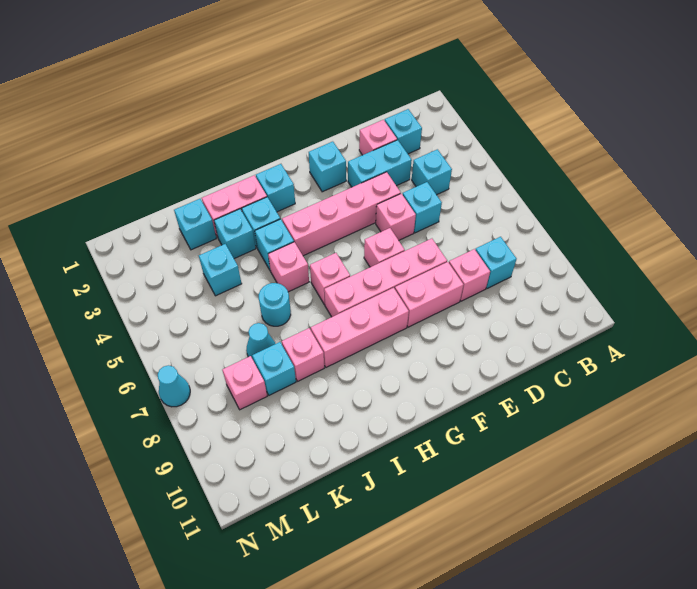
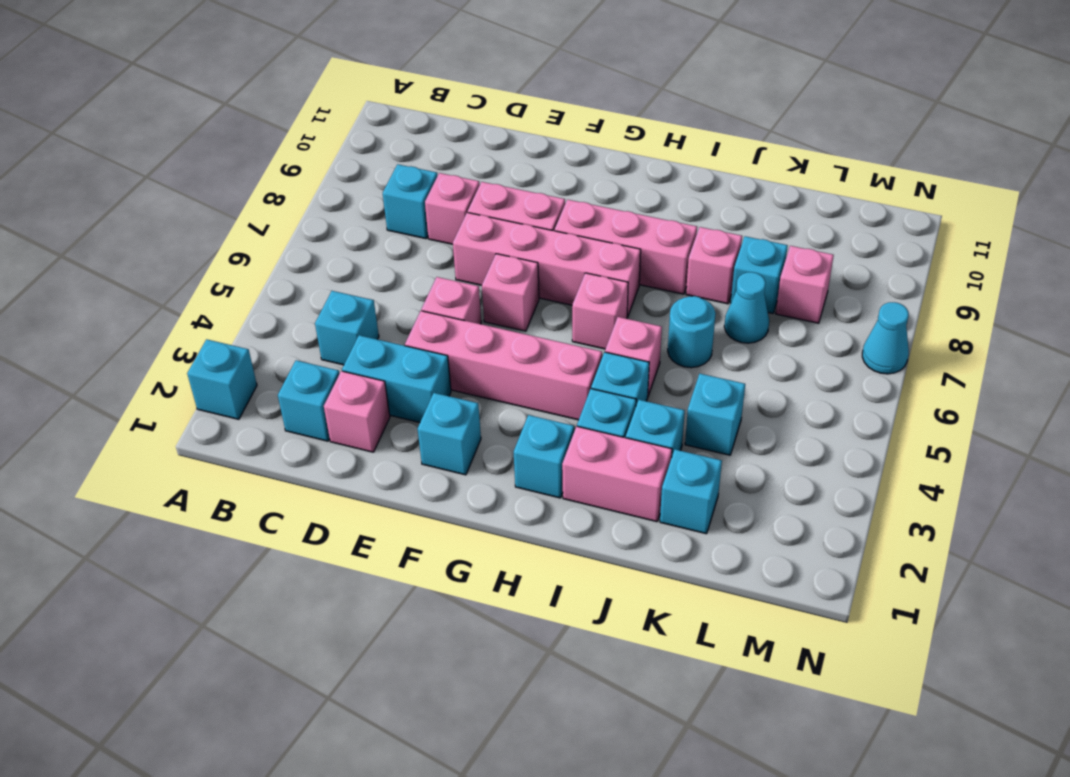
cyan 1x1 brick [403,182,442,233] -> cyan 1x1 brick moved to [187,339,257,419]

